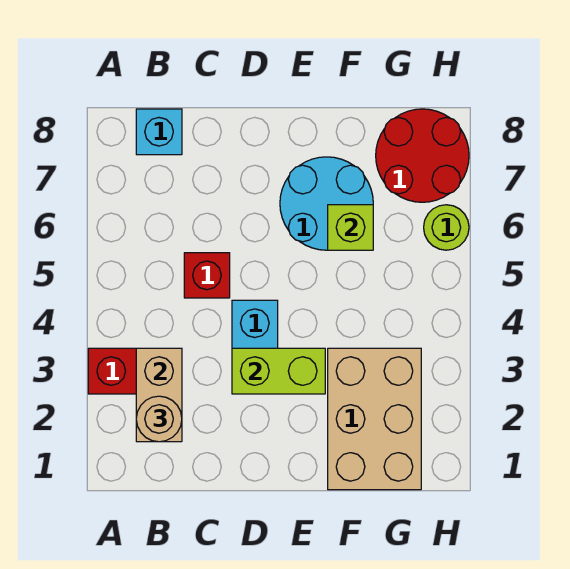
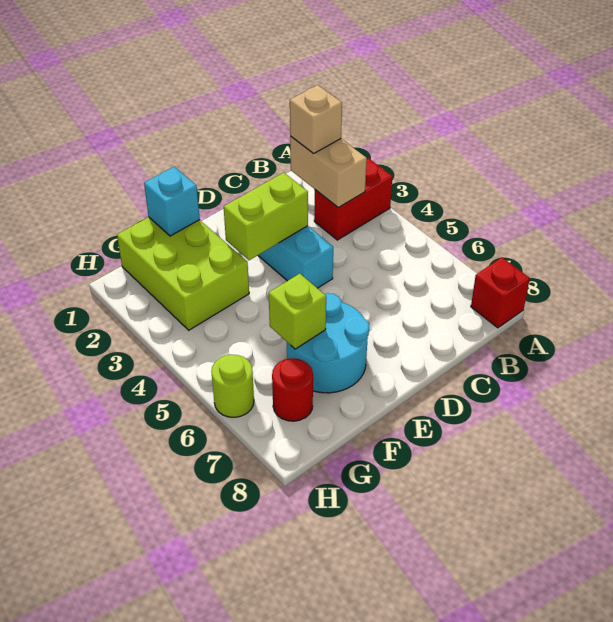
tan 1x1 round brick [136,396,182,442] -> tan 1x1 brick [290,85,342,154]
cyan 1x1 brick [136,109,182,155] -> cyan 1x1 brick moved to [144,167,200,236]
red 1x1 brick [184,253,230,298] -> red 1x1 brick moved to [471,258,530,328]
tan 2x3 brick [328,348,421,490] -> lime 2x3 brick [117,217,249,330]
red 2x2 round brick [376,109,469,202] -> red 1x1 round brick [272,358,313,421]

